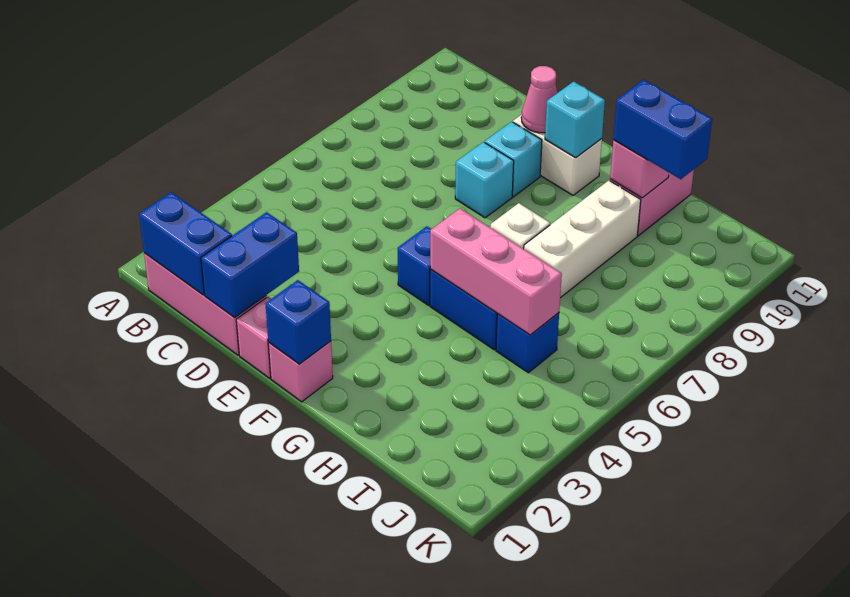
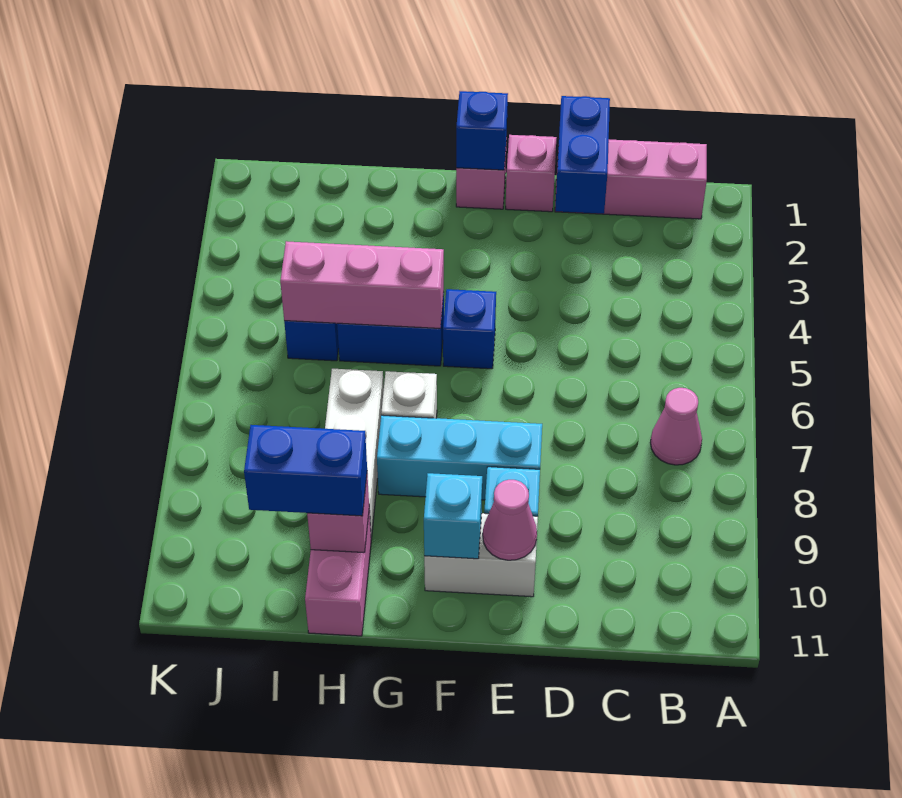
blue 1x2 brick [139,192,232,295] -> none
none -> pink 1x1 cone [650,388,702,465]
cyan 1x1 brick [455,142,514,218] -> cyan 1x3 brick [377,415,542,500]

